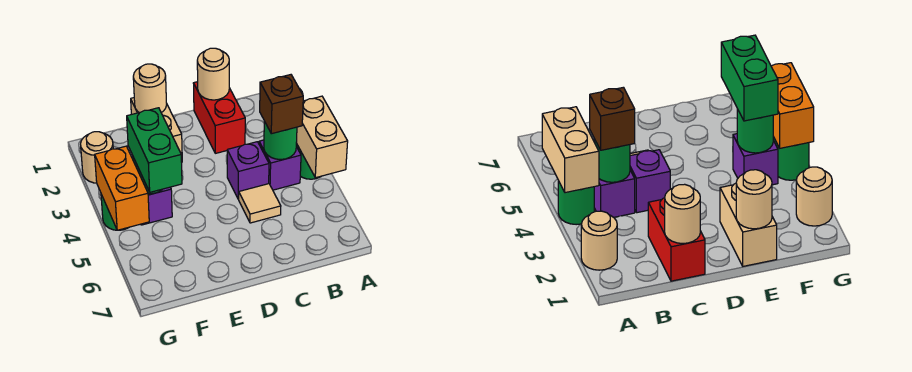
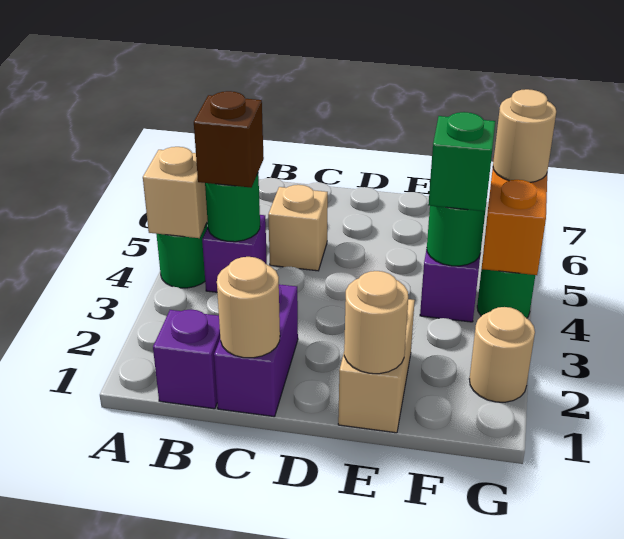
tan 1x1 round brick [581,211,617,270] -> tan 1x1 round brick moved to [493,89,556,182]
tan 1x2 brick [296,96,348,178] -> tan 1x1 brick [143,147,208,238]
red 1x2 brick [193,82,245,153] -> purple 1x2 brick [214,284,298,417]
purple 1x1 brick [227,142,269,199] -> purple 1x1 brick moved to [153,310,220,409]
tan 1x1 tile [239,184,281,223] -> tan 1x1 brick [268,185,328,271]
green 1x2 brick [127,108,182,192] -> green 1x1 brick [428,112,495,211]

